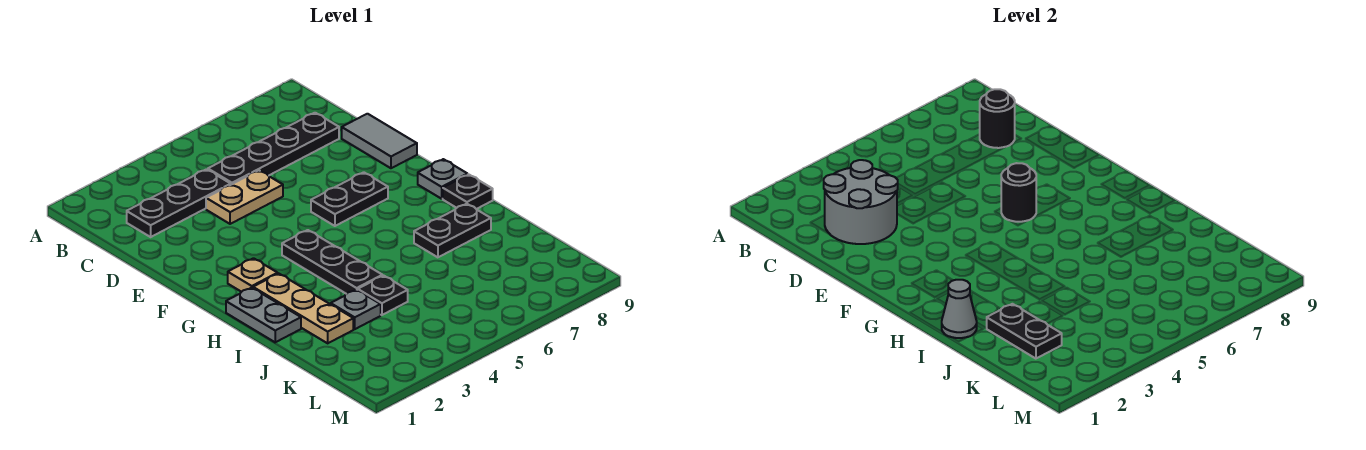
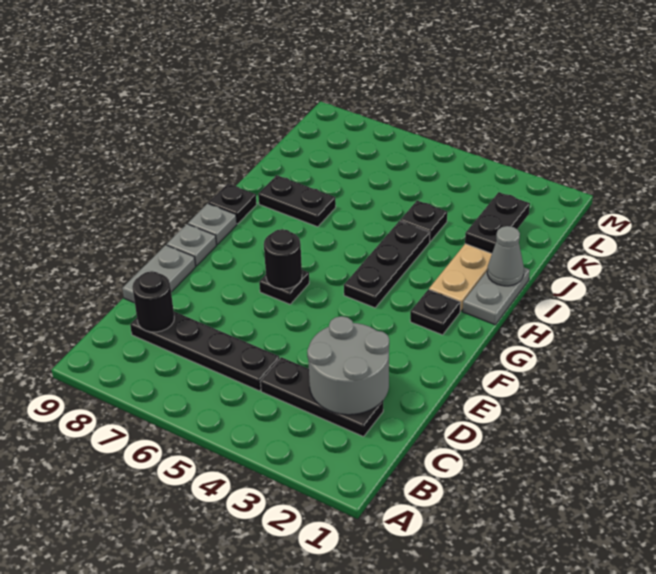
tan 1x2 plate [206,170,283,224] -> none
grey 1x2 tile [342,114,417,168] -> grey 1x2 plate [122,245,196,303]
black 1x2 plate [311,172,388,226] -> black 1x1 plate [259,270,309,304]
tan 1x1 plate [228,258,278,292] -> black 1x1 plate [410,289,461,335]
grey 1x1 plate [331,290,381,329] -> grey 1x1 plate moved to [167,224,217,266]

